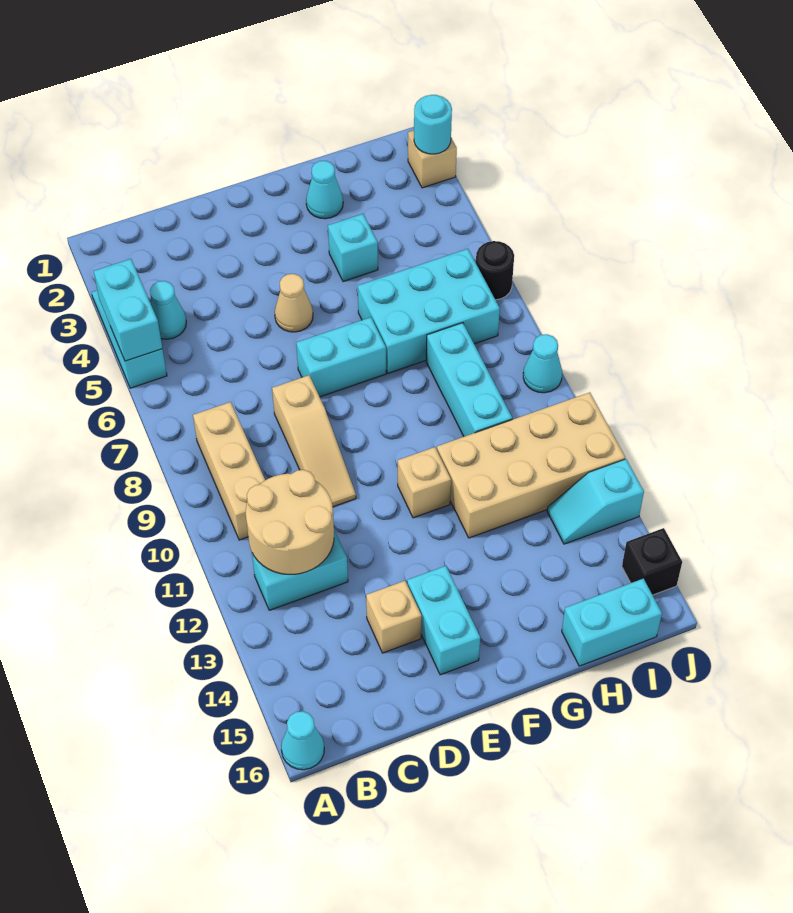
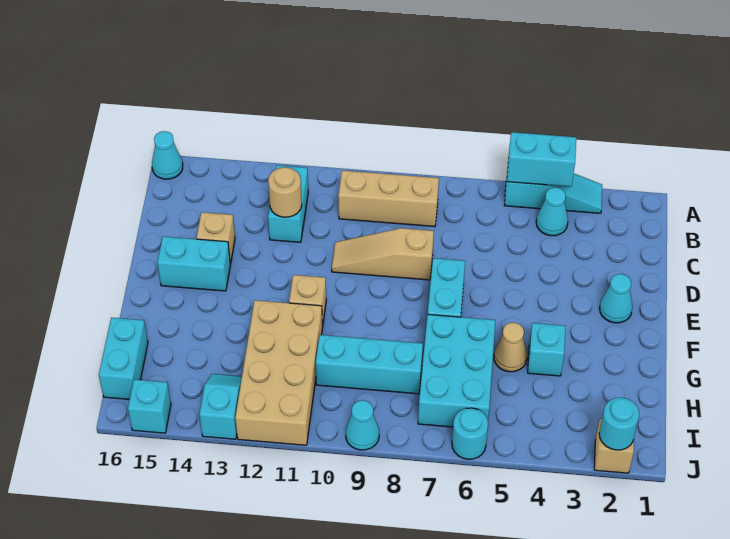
tan 2x2 round brick [246,470,334,574] -> tan 1x1 round brick [268,167,302,217]
tan 1x1 cone [275,274,313,332] -> tan 1x1 cone moved to [494,323,527,372]
cyan 1x1 cone [306,161,343,219] -> cyan 1x1 cone moved to [599,274,633,323]
black 1x1 round brick [476,241,514,300] -> cyan 1x1 round brick [452,408,488,459]
black 1x1 brick [622,528,682,595] -> cyan 1x1 brick [128,379,171,433]

